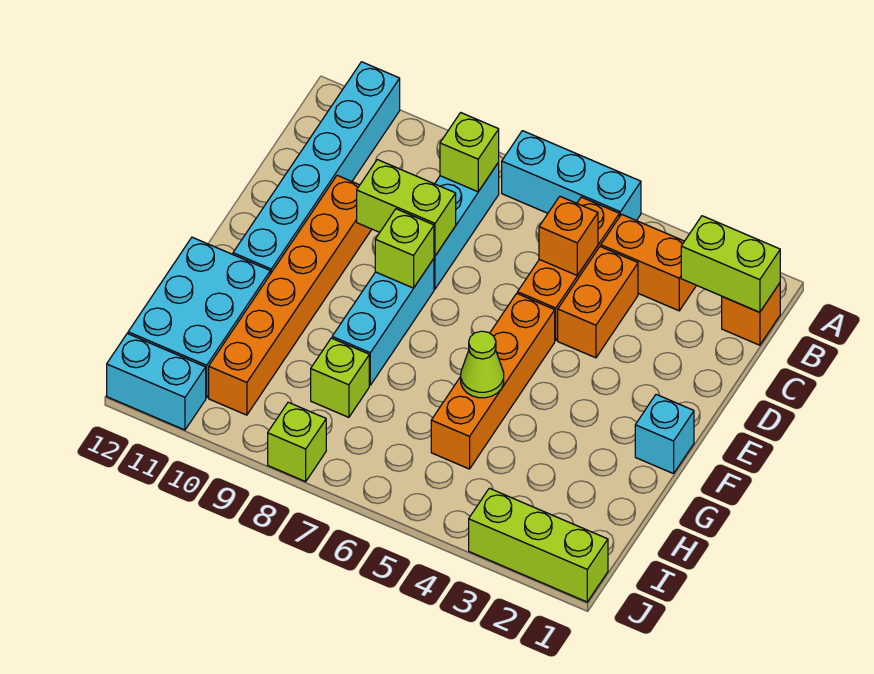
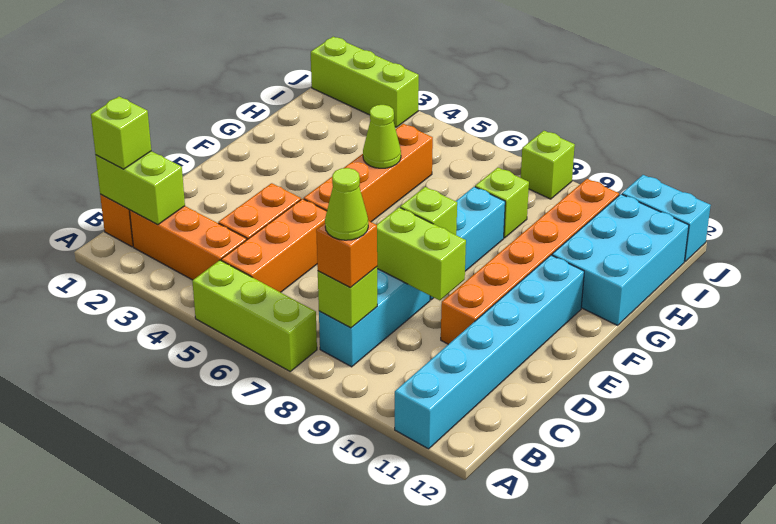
cyan 1x3 brick [502,131,641,221] -> lime 1x3 brick [192,260,317,371]
none -> lime 1x1 brick [91,97,151,169]
orange 1x2 brick [601,214,697,311] -> orange 1x3 brick [130,206,247,280]
none -> lime 1x1 cone [325,168,368,240]
orange 1x1 brick [539,196,598,275] -> orange 1x1 brick moved to [316,221,377,288]
cyan 1x1 brick [635,394,694,474] -> none

